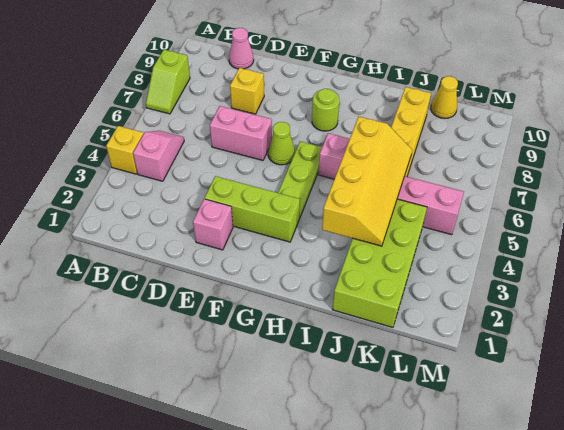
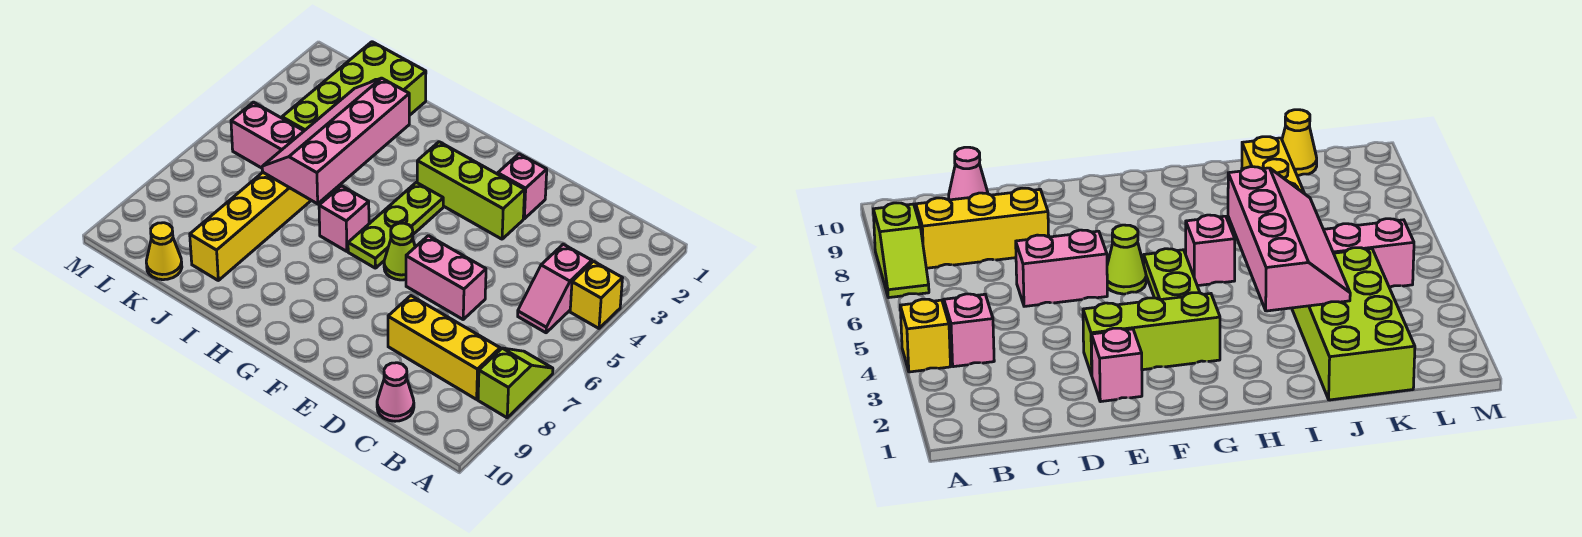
yellow 1x1 brick [230,68,264,114] -> yellow 1x3 brick [388,296,500,399]
lime 1x1 round brick [312,89,340,131] -> none
yellow 2x4 slope [322,117,412,246] -> pink 2x4 slope [262,78,409,204]

